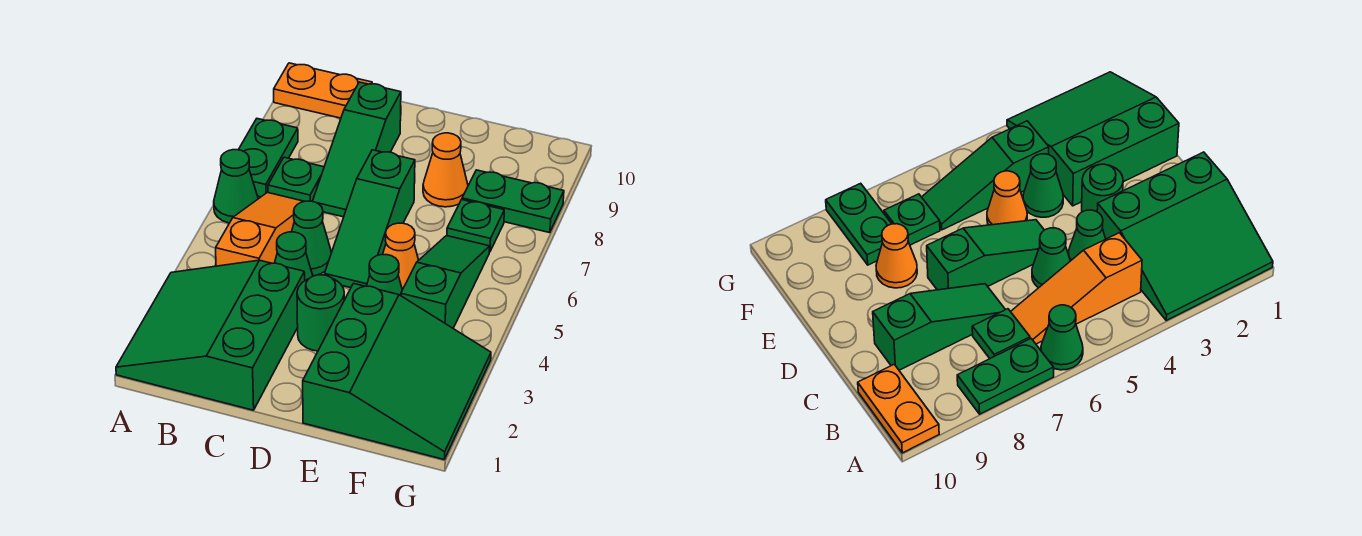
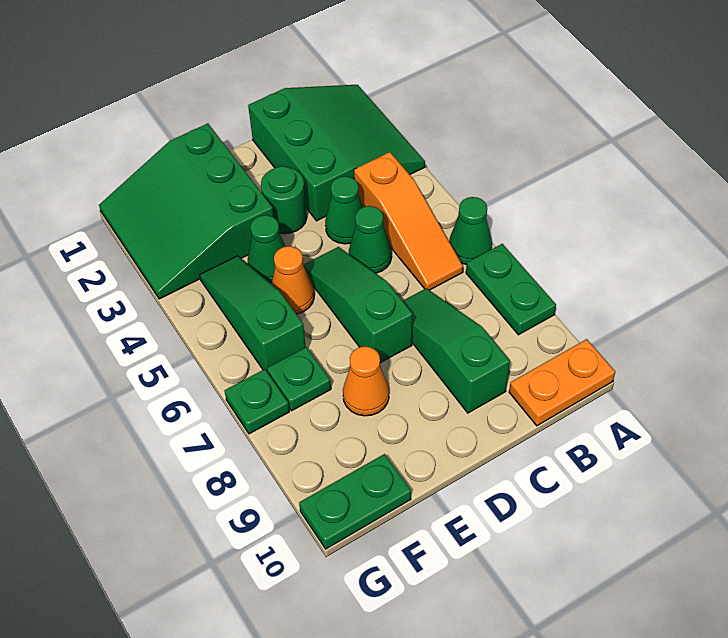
green 1x1 plate [268,157,324,201] -> green 1x1 plate moved to [224,369,289,434]
green 1x3 slope [401,236,490,328] -> green 1x3 slope turned to [200,256,306,372]
green 1x2 plate [462,170,564,233] -> green 1x2 plate moved to [299,454,411,549]

